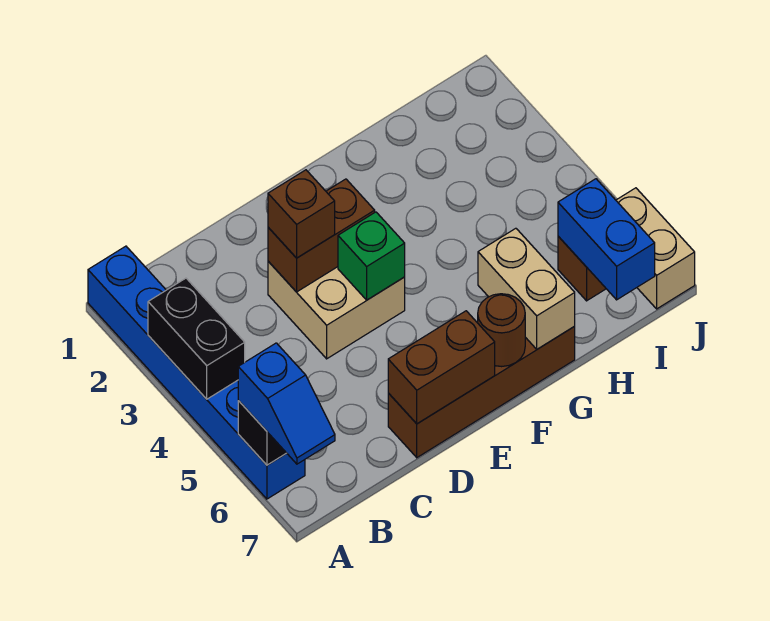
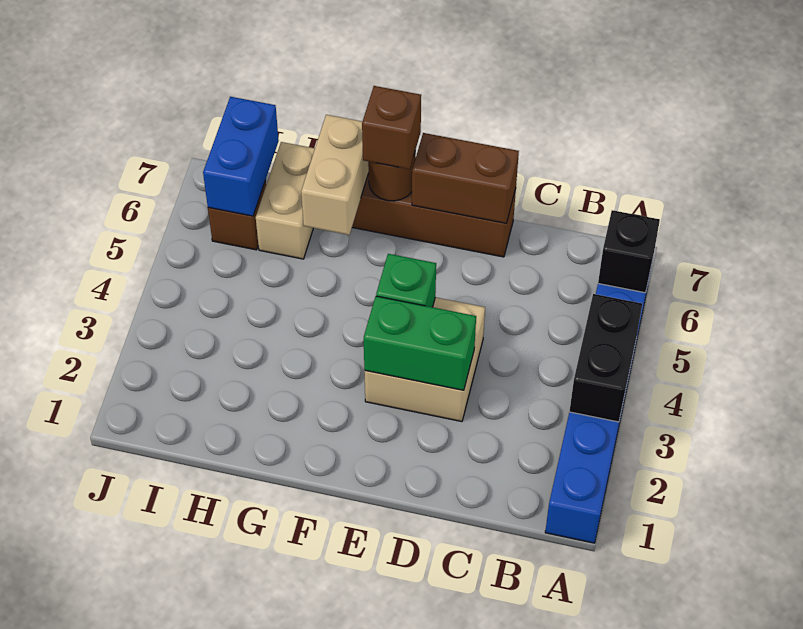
blue 1x2 slope [238,343,335,464] -> none
brown 1x2 brick [268,179,375,292] -> green 1x2 brick [364,296,476,390]
brown 1x1 brick [268,170,335,258] -> brown 1x1 brick moved to [362,86,421,169]
tan 1x2 brick [616,188,695,309] -> tan 1x2 brick moved to [256,142,315,259]

